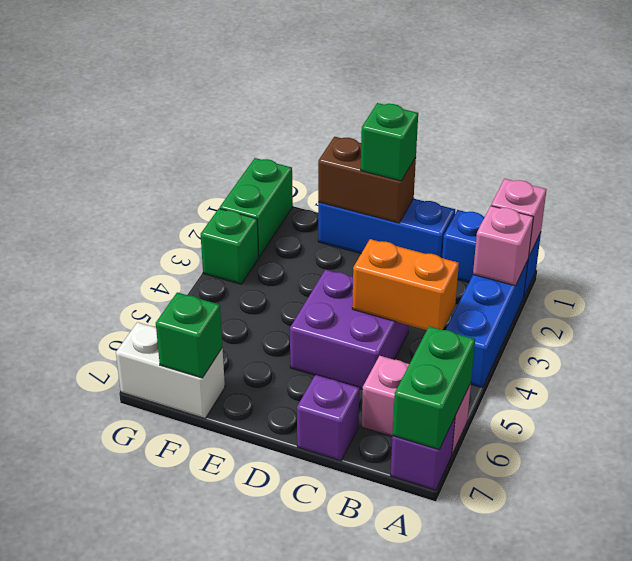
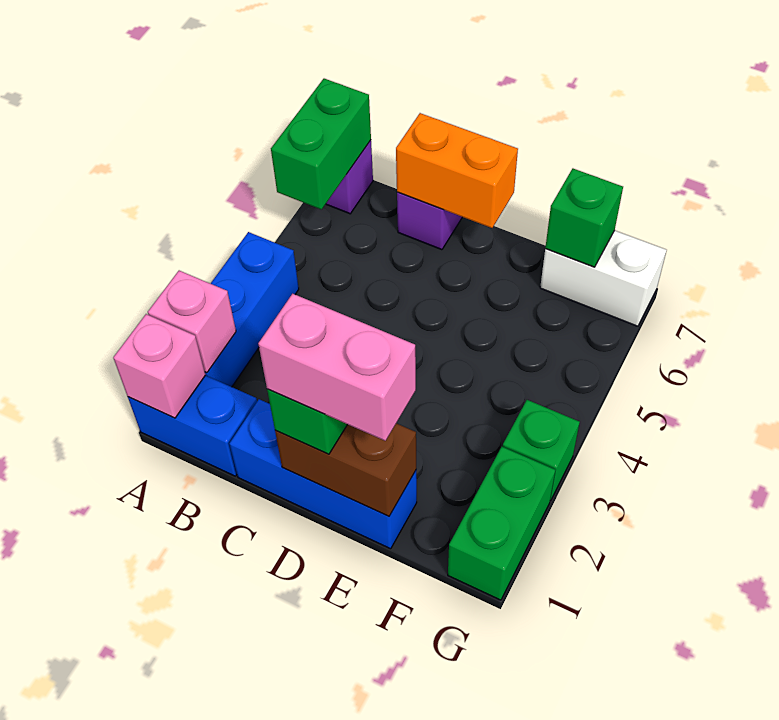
pink 1x2 brick [362,356,471,454] -> pink 1x2 brick moved to [258,294,416,441]
orange 1x2 brick [352,239,459,330] -> orange 1x2 brick moved to [396,113,518,228]
purple 2x2 brick [290,270,409,389] -> none

